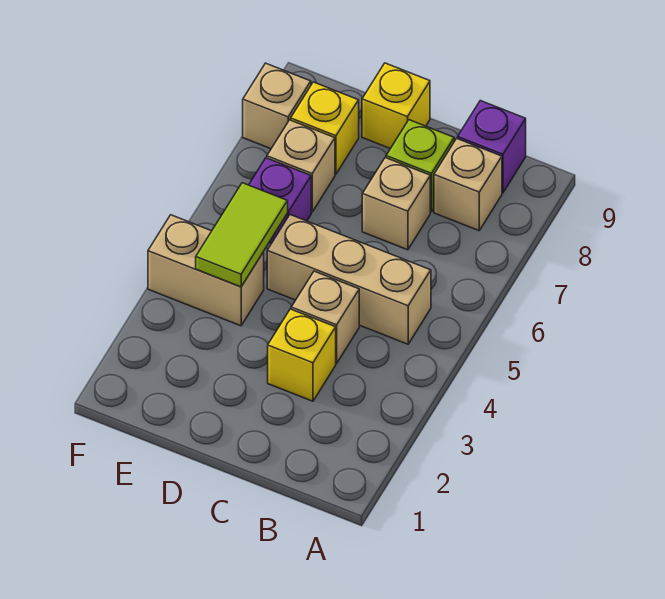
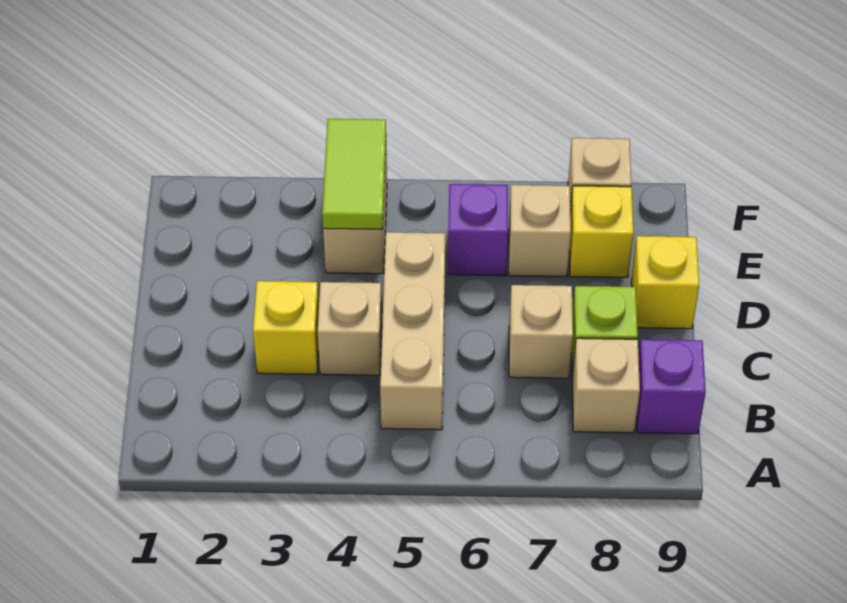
lime 1x2 tile [196,183,288,287] -> lime 1x2 tile turned to [322,119,386,229]

